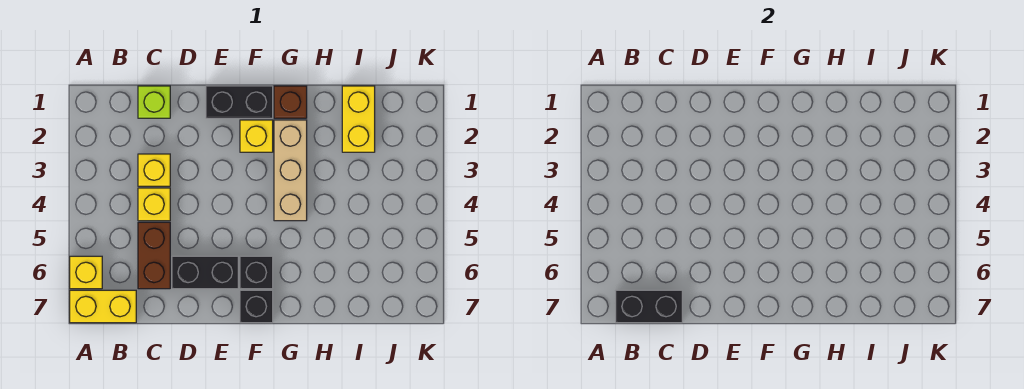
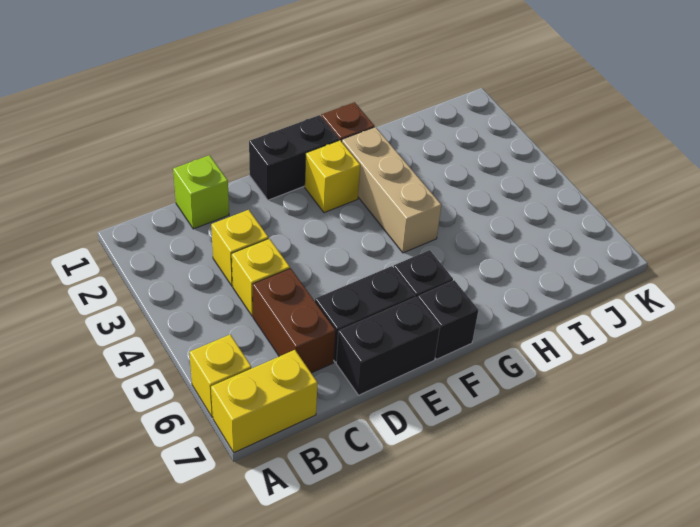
black 1x2 brick [616,290,682,323] -> black 1x2 brick moved to [336,297,440,395]
yellow 1x2 brick [342,86,375,152] -> none

